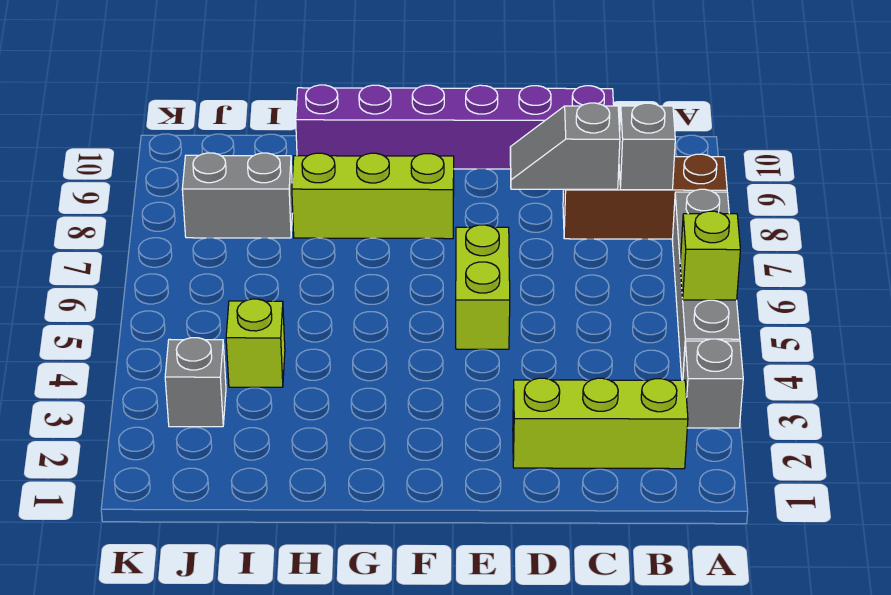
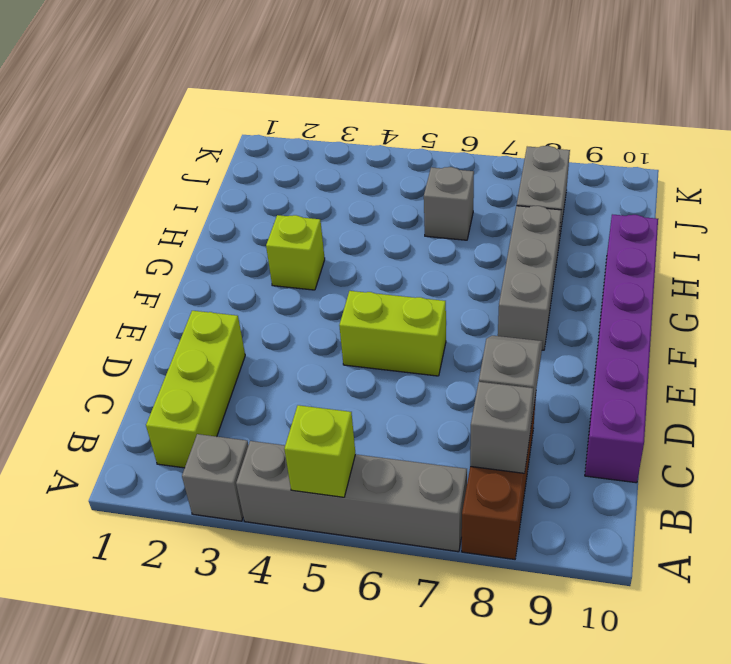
lime 1x3 brick [292,153,454,239] -> grey 1x3 brick [498,206,562,350]
lime 1x1 brick [226,299,285,387] -> lime 1x1 brick moved to [266,215,325,290]
grey 1x1 brick [165,338,226,427] -> grey 1x1 brick moved to [424,167,474,240]

